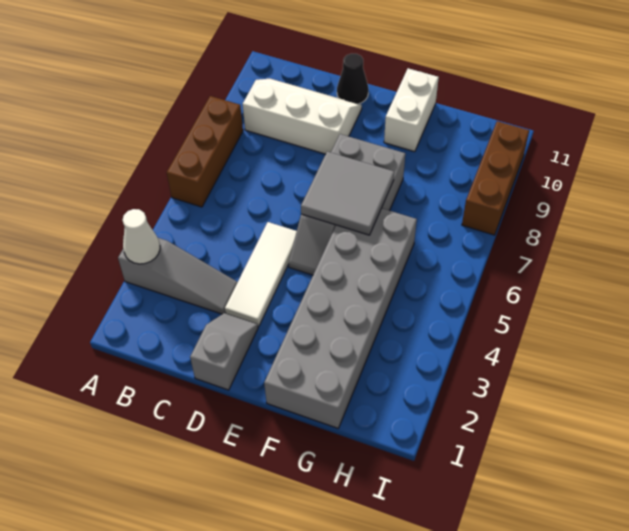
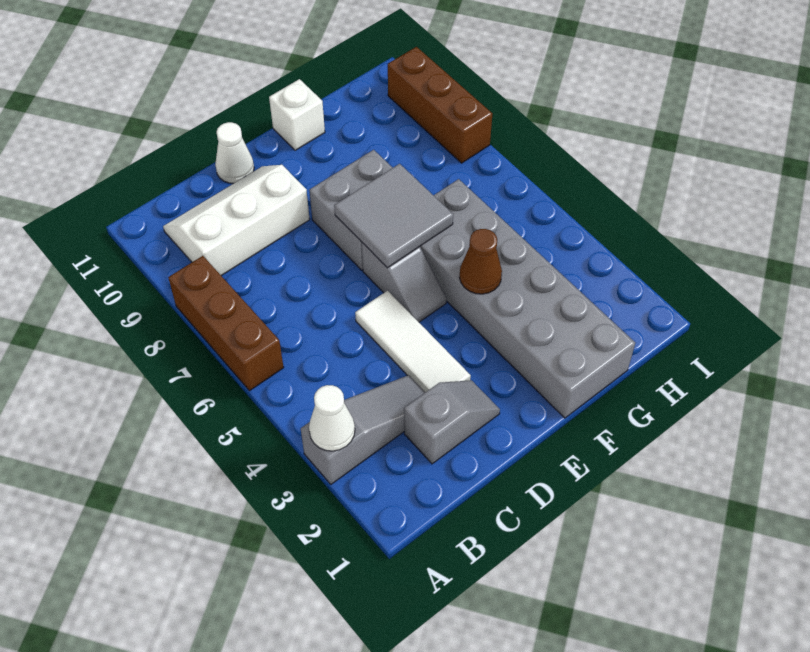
grey 1x2 slope [190,313,258,390] -> grey 1x2 slope turned to [404,380,500,464]
black 1x1 cone [337,54,369,104] -> white 1x1 cone [215,122,254,183]
none -> brown 1x1 cone [460,229,502,294]
white 1x2 brick [384,68,439,152] -> white 1x1 brick [269,79,325,150]

